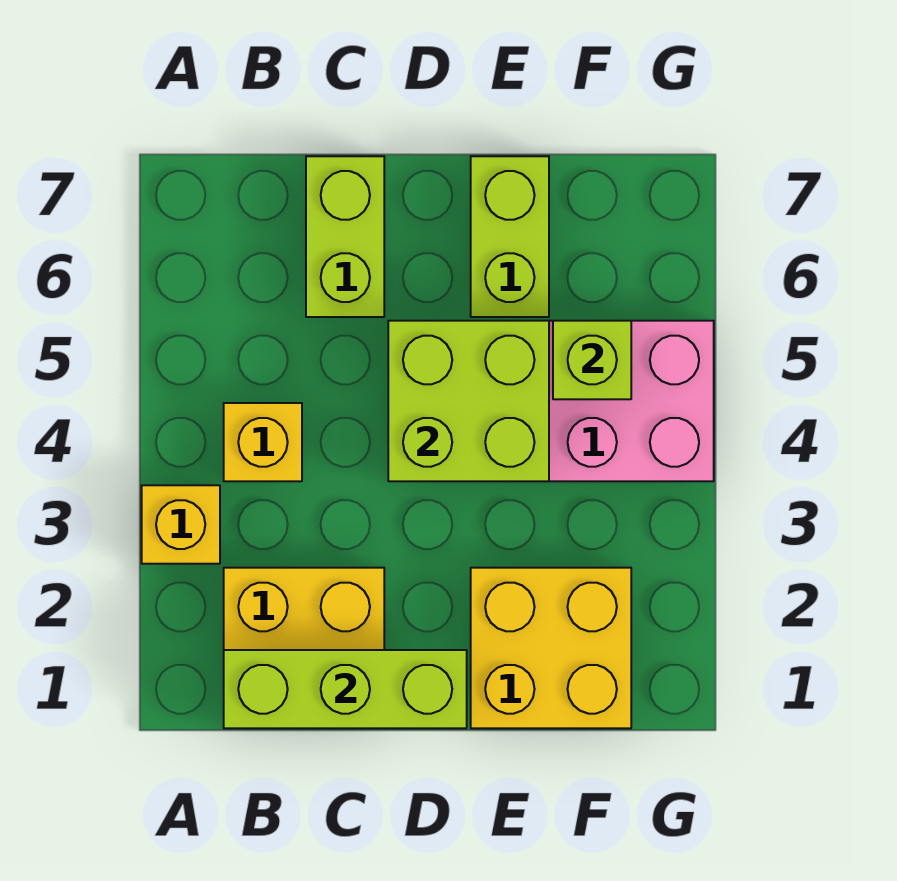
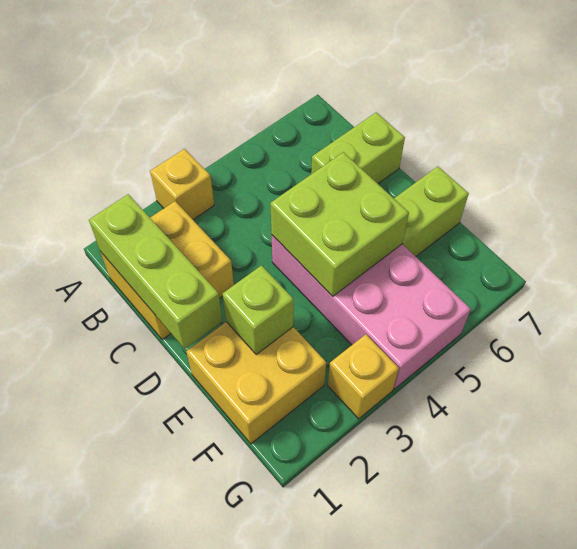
yellow 1x1 brick [224,403,302,481] -> yellow 1x1 brick moved to [328,334,399,419]
lime 1x1 brick [553,321,631,399] -> lime 1x1 brick moved to [222,266,294,354]

